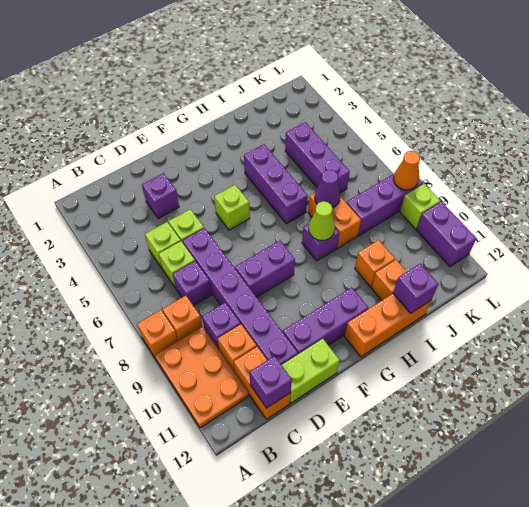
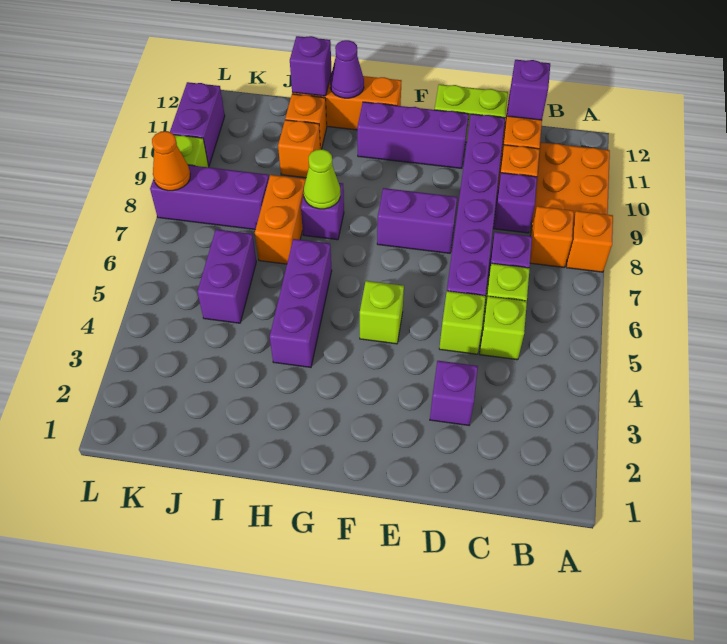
purple 1x1 cone [315,170,340,208] -> purple 1x1 cone moved to [330,40,364,98]
purple 1x3 brick [285,122,350,193] -> purple 1x2 brick [197,229,256,323]

